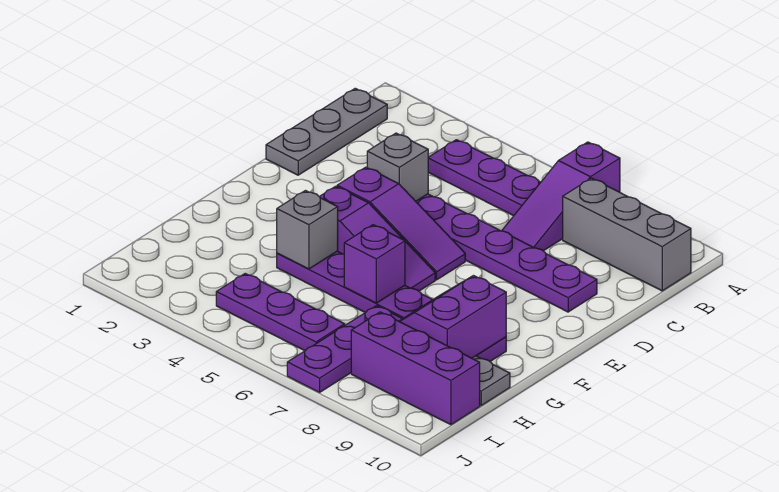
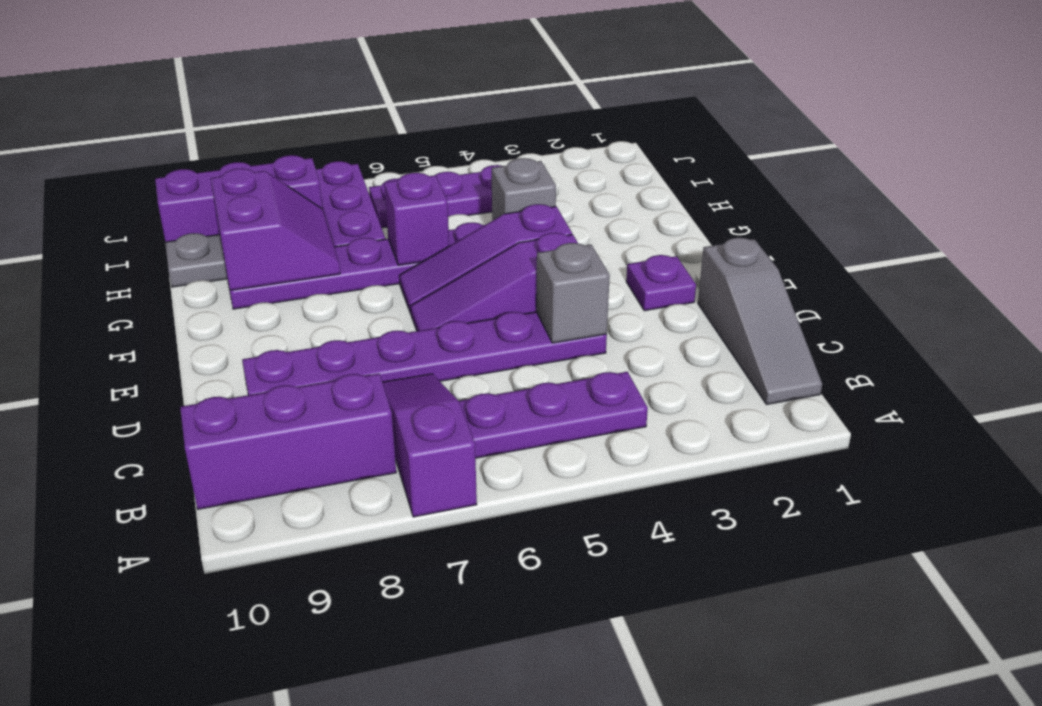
grey 1x3 plate [266,88,387,175] -> grey 1x3 slope [698,238,822,405]
grey 1x3 brick [563,178,691,291] -> purple 1x3 brick [180,374,396,509]
none -> purple 1x1 plate [626,255,696,311]

